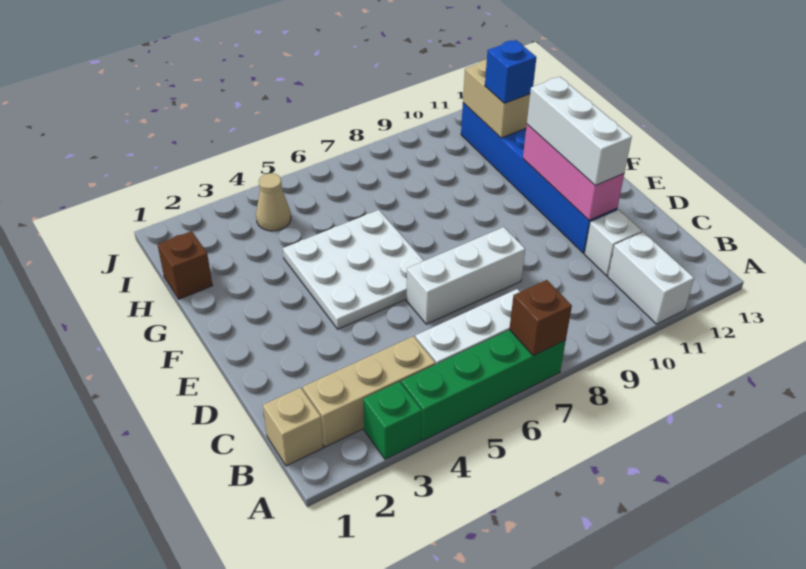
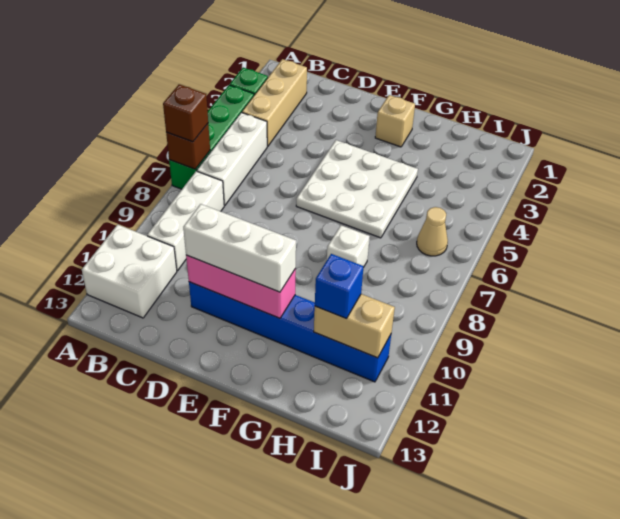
white 1x2 brick [608,232,694,324] -> white 2x2 brick [82,225,177,318]
tan 1x1 brick [263,388,323,466] -> tan 1x1 brick moved to [375,95,415,147]
white 1x1 brick [584,210,642,276] -> white 1x1 brick moved to [327,225,370,266]
white 1x3 brick [406,227,525,324] -> white 1x3 brick moved to [147,171,224,271]
brown 1x1 brick [157,231,213,299] -> brown 1x1 brick moved to [163,84,208,142]
tan 1x1 cone [256,173,291,231] -> tan 1x1 cone moved to [417,207,448,256]

